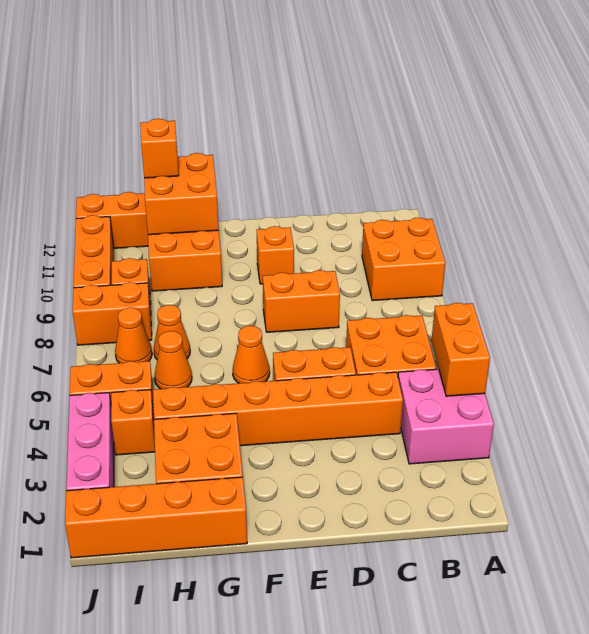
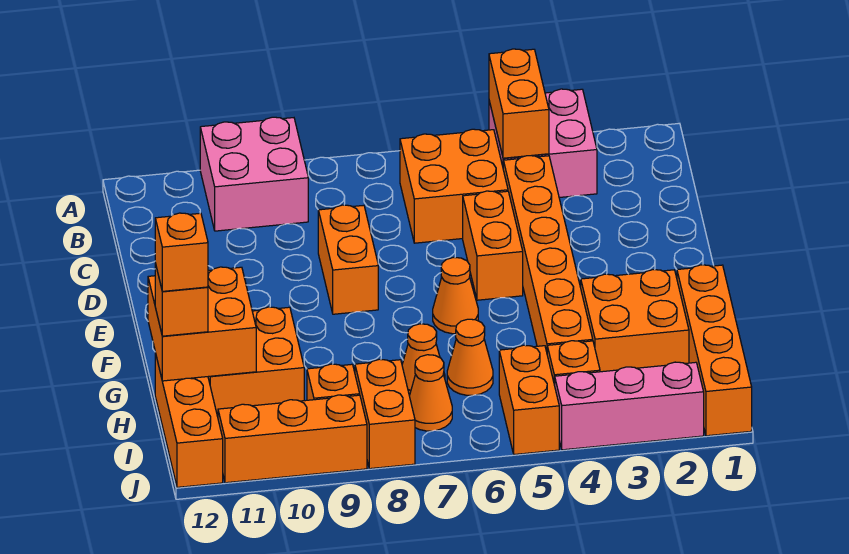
orange 1x2 brick [431,303,490,396] -> orange 1x2 brick turned to [489,49,549,158]
orange 2x2 brick [362,218,445,301] -> pink 2x2 brick [200,117,308,231]
orange 1x1 brick [257,226,294,284] -> orange 1x1 brick moved to [155,213,208,291]

